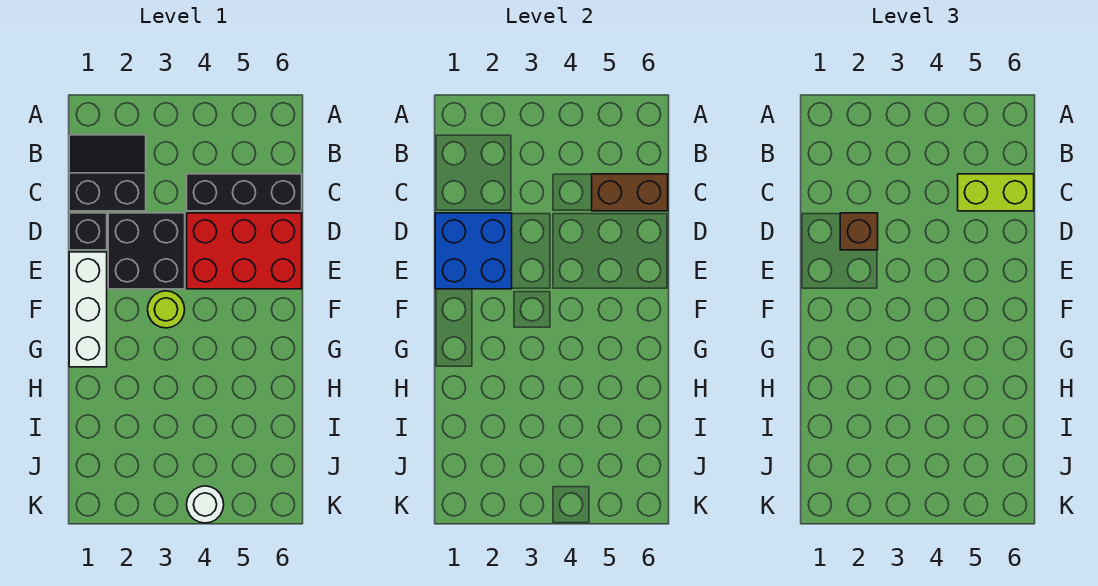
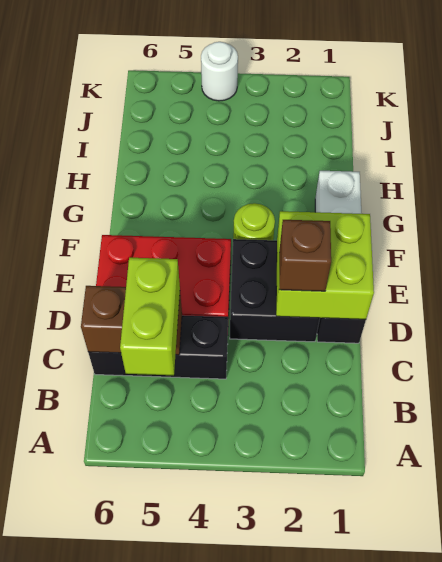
black 2x2 slope [69,135,146,211] -> none
lime 1x2 brick [958,174,1034,211] -> lime 1x2 brick turned to [120,258,180,375]
blue 2x2 brick [435,213,512,289] -> lime 2x2 brick [276,211,374,319]

